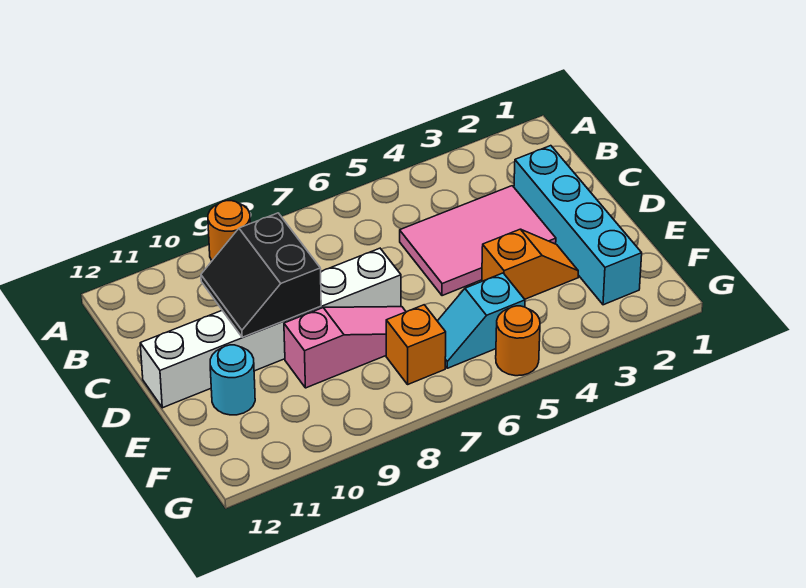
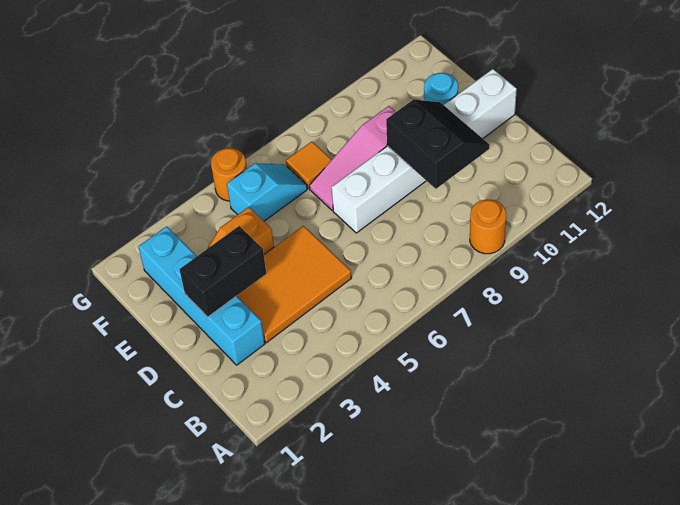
pink 2x3 tile [400,186,556,296] -> orange 2x3 tile [237,226,351,343]
none -> black 1x2 brick [180,226,266,317]
orange 1x1 brick [386,305,446,384] -> orange 1x1 tile [286,142,332,188]

